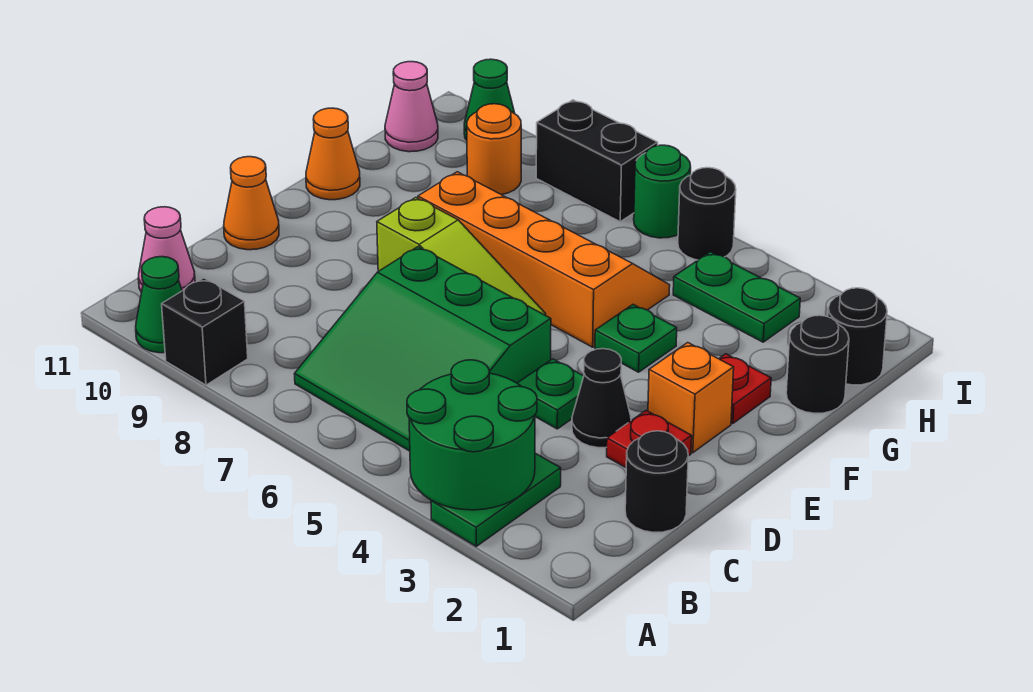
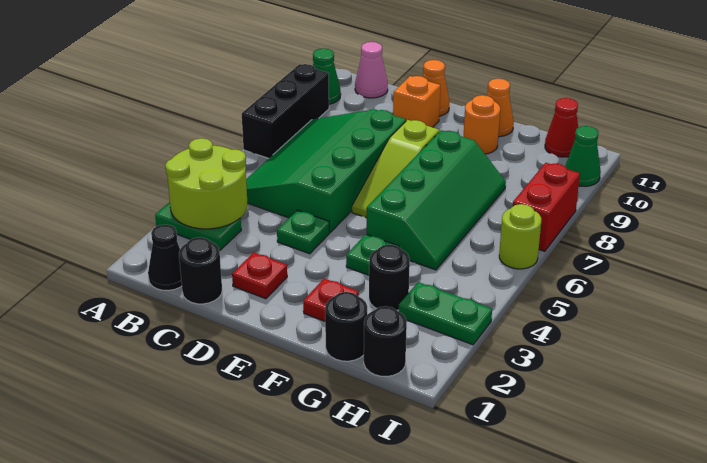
green 2x2 round brick [407,360,537,510] -> lime 2x2 round brick [165,138,248,229]
black 1x1 brick [162,278,248,385] -> black 1x3 brick [242,64,329,158]
green 3x3 slope [295,246,551,451] -> green 3x4 slope [246,109,406,232]
black 1x1 cone [572,349,631,448] -> black 1x1 cone moved to [148,225,182,291]
orange 1x1 brick [648,343,734,453] -> orange 1x1 brick moved to [393,76,440,127]
orange 2x4 slope [418,172,670,347] -> green 2x4 slope [367,130,506,270]
green 1x2 plate [673,252,800,342] -> green 1x2 plate turned to [399,282,492,345]
orange 1x1 round brick [467,104,521,195] -> orange 1x1 round brick moved to [463,95,500,154]
pink 1x1 cone [385,62,438,152] -> red 1x1 cone [545,98,578,157]
black 1x1 round brick [678,168,736,260] -> black 1x1 round brick moved to [369,245,410,310]
green 1x1 round brick [634,145,691,238] -> lime 1x1 round brick [499,204,541,269]
black 1x2 brick [536,100,658,222] -> red 1x2 brick [513,163,580,251]

